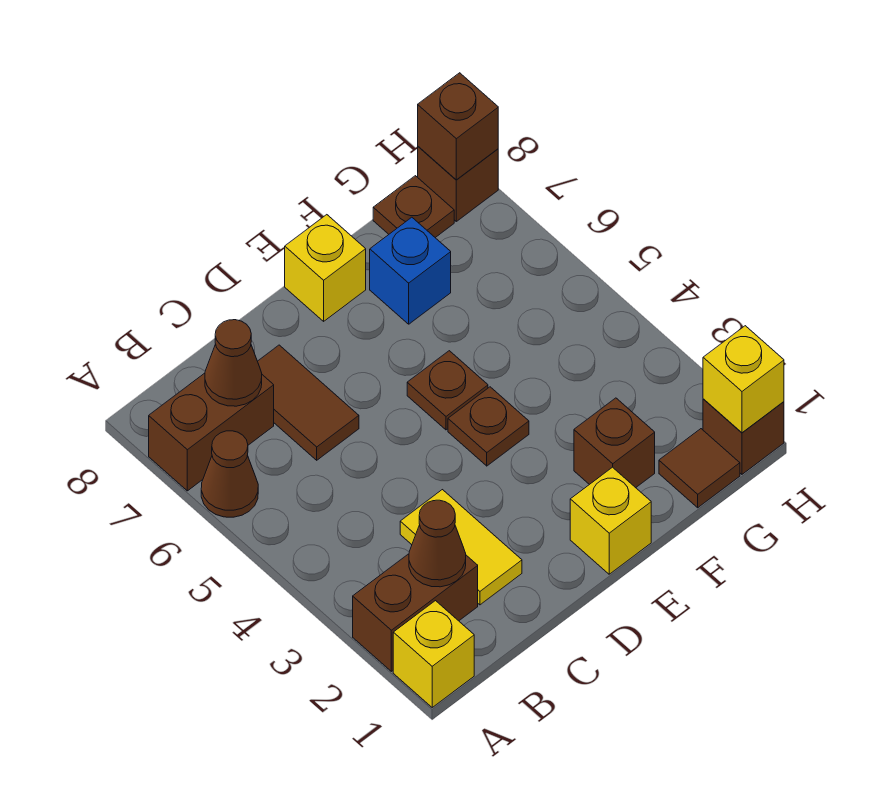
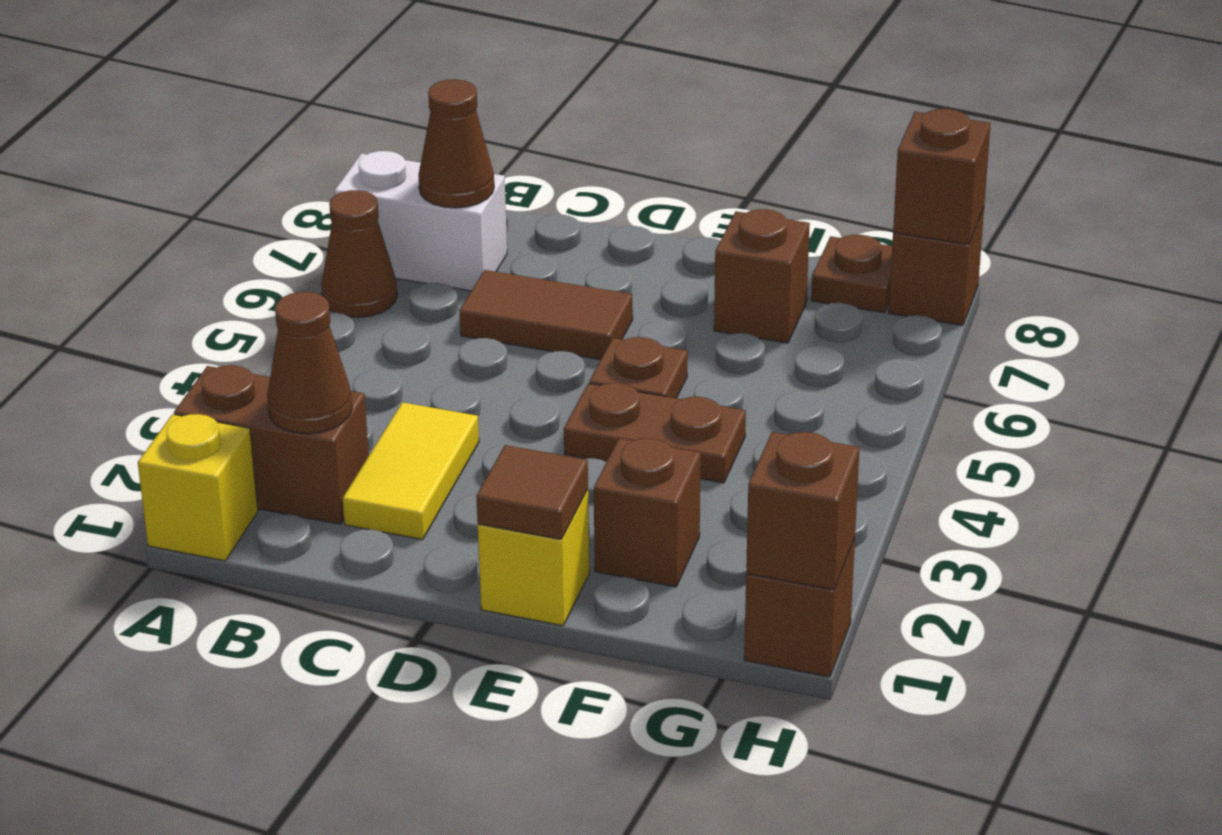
brown 1x2 brick [149,373,274,491] -> white 1x2 brick [334,151,507,291]
brown 1x2 tile [258,345,359,460] -> brown 1x2 tile turned to [459,270,633,360]
brown 1x1 plate [448,387,529,466] -> brown 1x2 plate [564,383,746,483]
yellow 1x1 brick [285,215,366,321] -> none
blue 1x1 brick [370,217,451,324] -> brown 1x1 brick [714,209,810,343]
brown 1x1 tile [659,429,740,508] -> brown 1x1 tile moved to [476,445,588,539]
yellow 1x1 brick [703,326,784,433] -> brown 1x1 brick [746,432,860,590]

